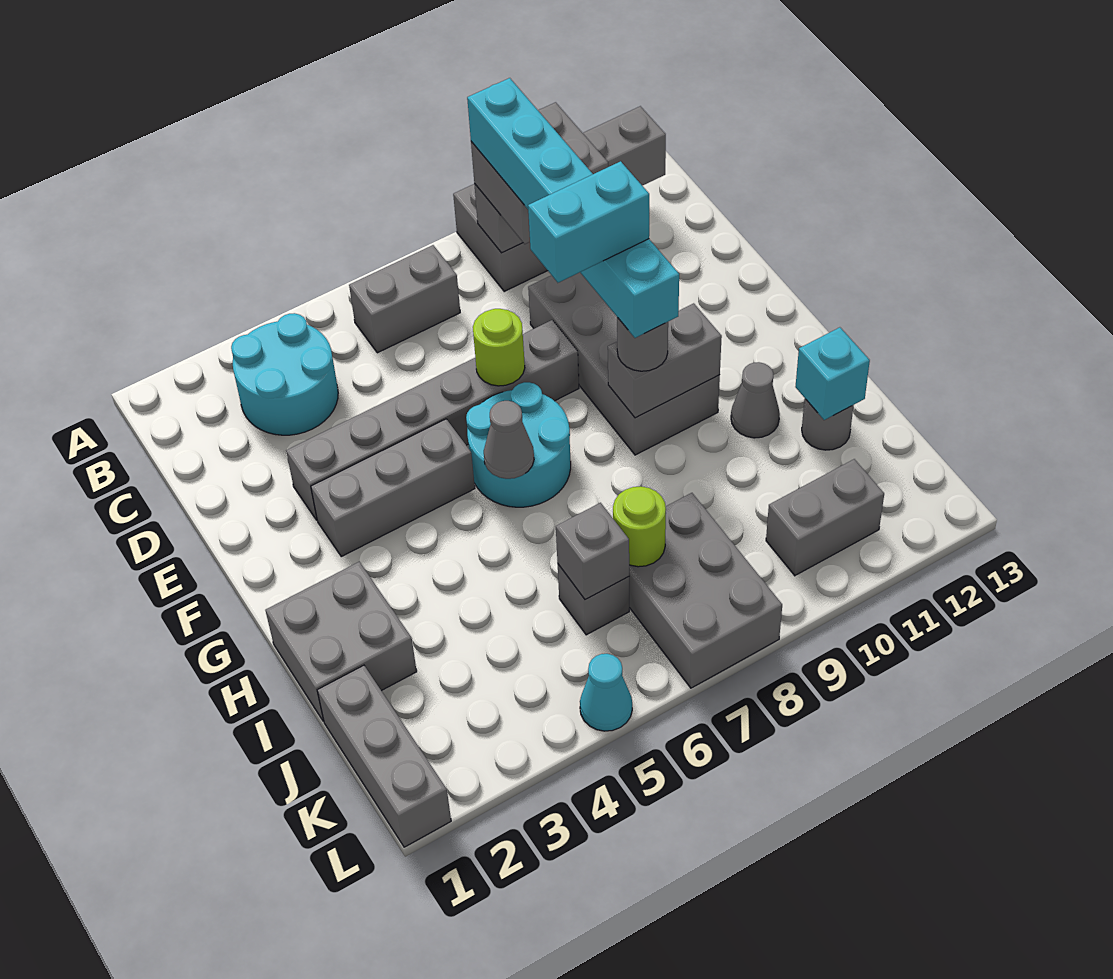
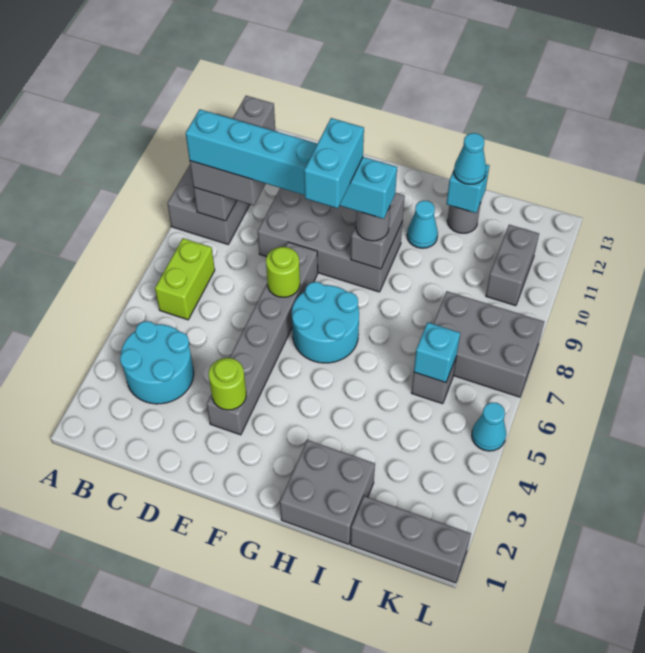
grey 1x2 brick [349,245,460,353] -> lime 1x2 brick [155,238,215,320]
grey 1x3 brick [311,419,475,557] -> none
grey 1x1 cone [484,401,534,479] -> none
grey 1x1 cone [731,362,780,438] -> cyan 1x1 cone [407,201,438,248]
none -> cyan 1x1 cone [454,133,486,184]
grey 1x1 brick [556,503,629,599] -> cyan 1x1 brick [414,323,460,383]
lime 1x1 round brick [613,486,666,567] -> lime 1x1 round brick moved to [209,358,246,410]

